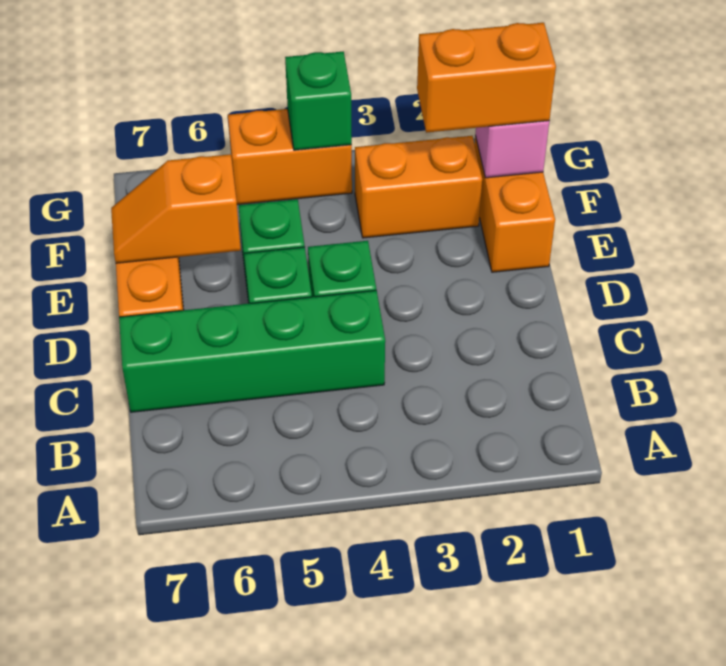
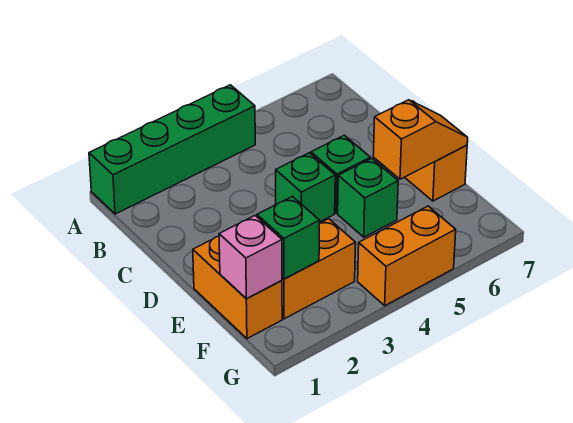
green 1x4 brick [119,290,385,412] -> green 1x4 brick moved to [89,85,255,214]
orange 1x2 brick [417,23,556,133] -> none
green 1x1 brick [285,52,352,150] -> green 1x1 brick moved to [257,196,320,279]

